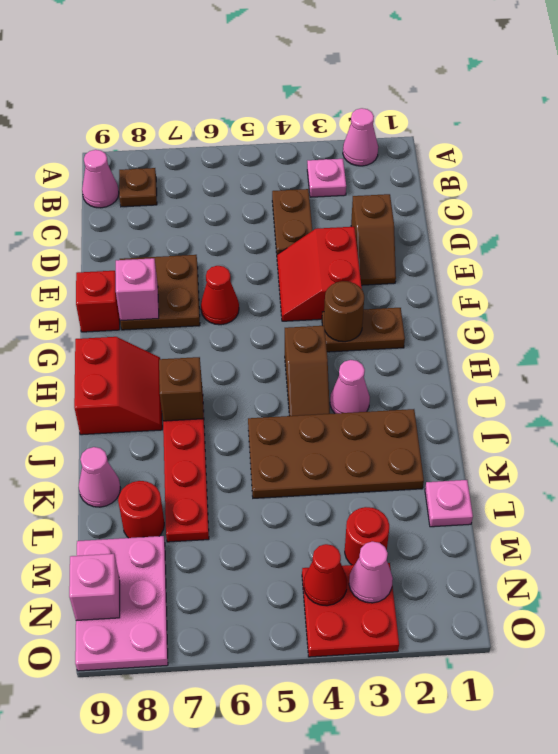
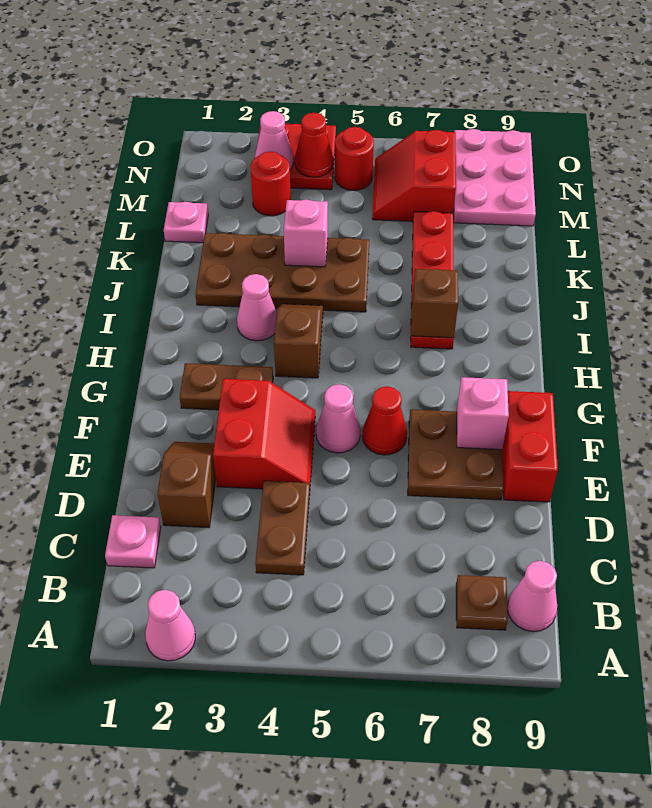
pink 1x1 plate [307,159,346,197] -> pink 1x1 plate moved to [105,515,161,568]
red 1x1 brick [76,271,120,332] -> red 1x2 brick [502,391,558,502]
brown 1x1 round brick [324,281,364,342] -> none
red 2x2 slope [74,337,162,435] -> red 2x2 slope moved to [372,130,456,221]
pink 1x1 cone [79,447,120,507] -> pink 1x1 cone moved to [316,384,360,453]
red 1x1 round brick [118,481,164,538] -> red 1x1 round brick moved to [335,127,374,190]
pink 1x1 brick [69,554,120,621] -> pink 1x1 brick moved to [284,200,328,267]

